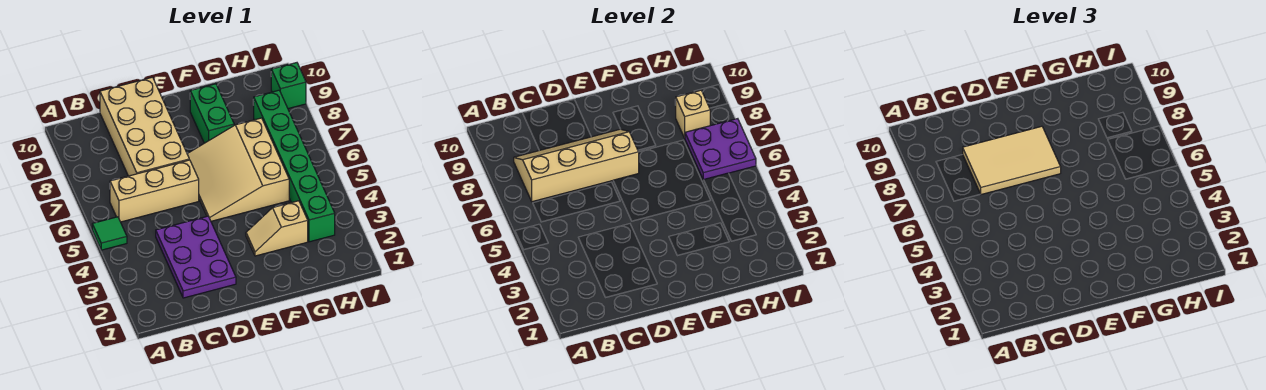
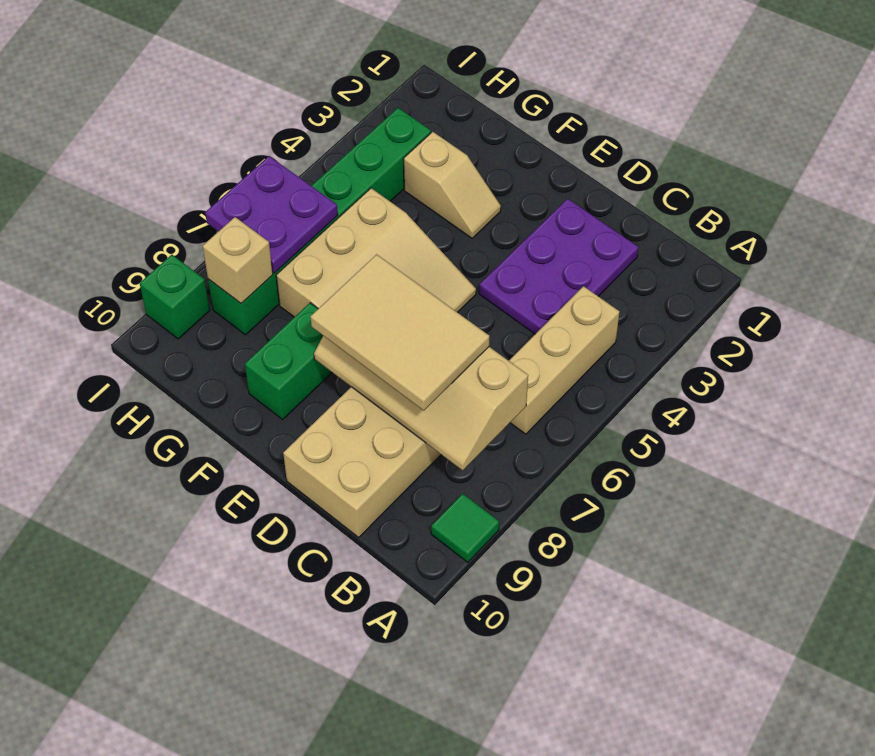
green 1x1 tile [92,217,127,250] -> green 1x1 tile moved to [431,494,499,562]
tan 1x3 brick [110,160,199,222] -> tan 1x3 brick turned to [509,286,619,434]

